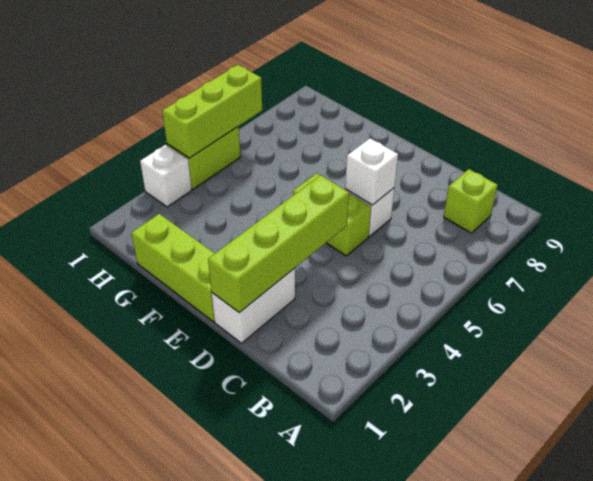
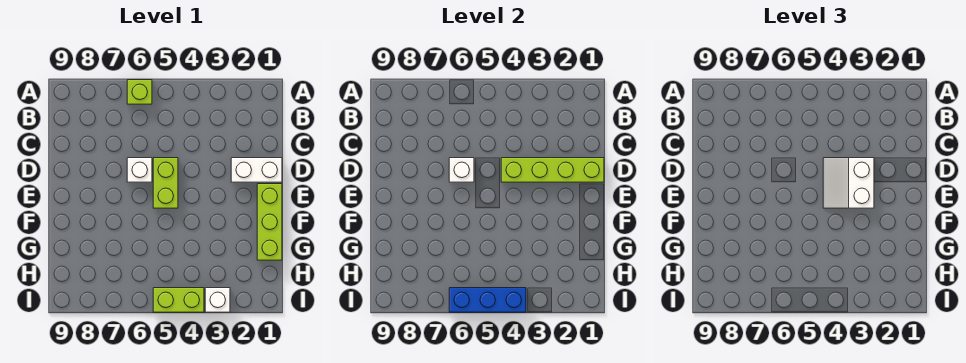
lime 1x1 brick [444,169,498,233] -> lime 1x1 brick moved to [127,80,152,104]
none -> white 2x2 slope [823,158,874,208]
lime 1x3 brick [162,65,262,158] -> blue 1x3 brick [449,288,526,312]

